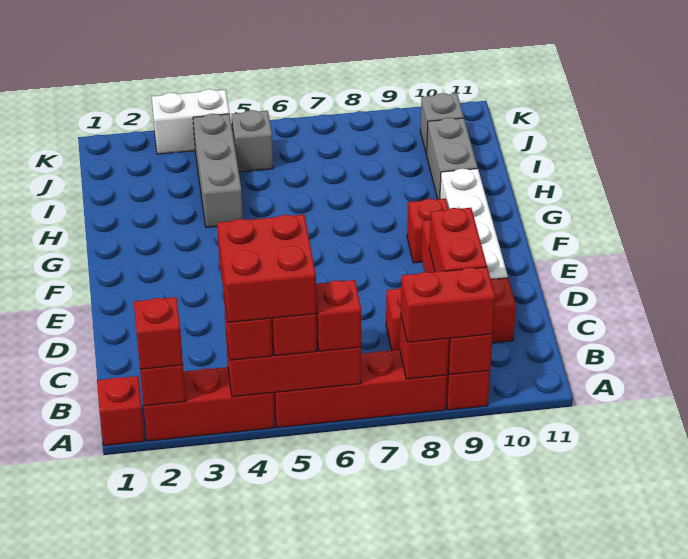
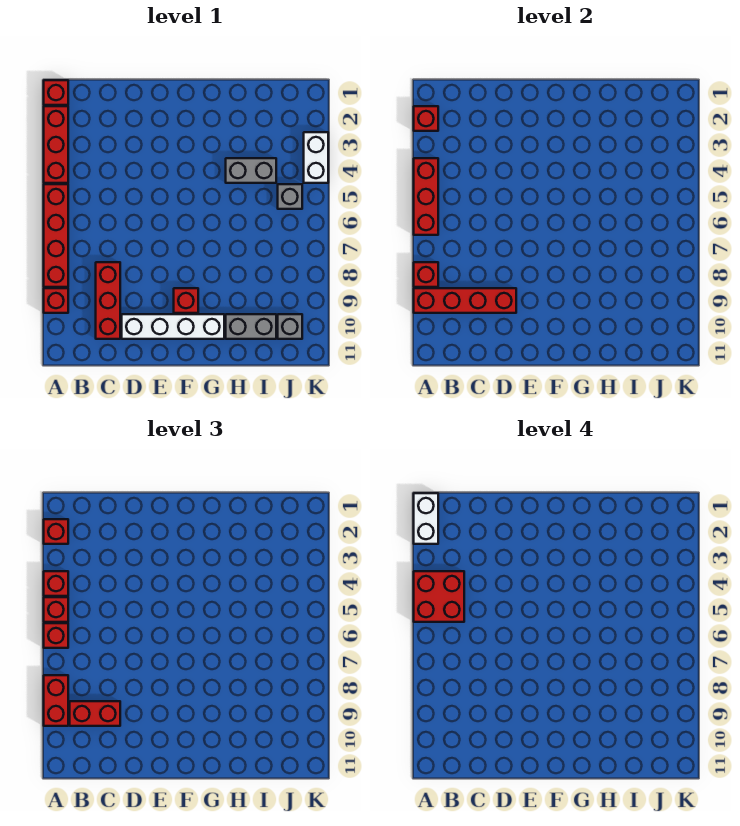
none -> white 1x2 brick [414,493,438,544]
grey 1x3 brick [193,114,243,228] -> grey 1x2 brick [226,158,276,183]

